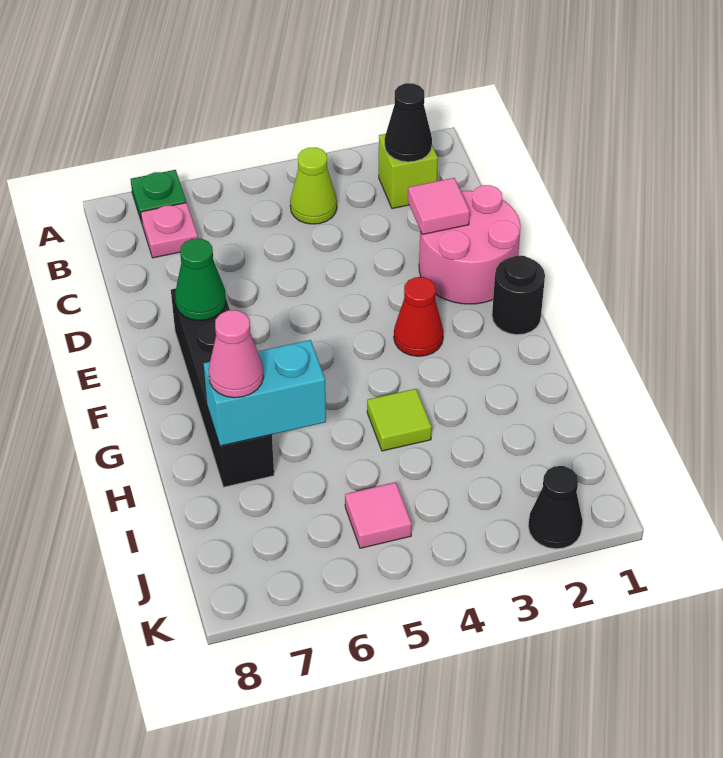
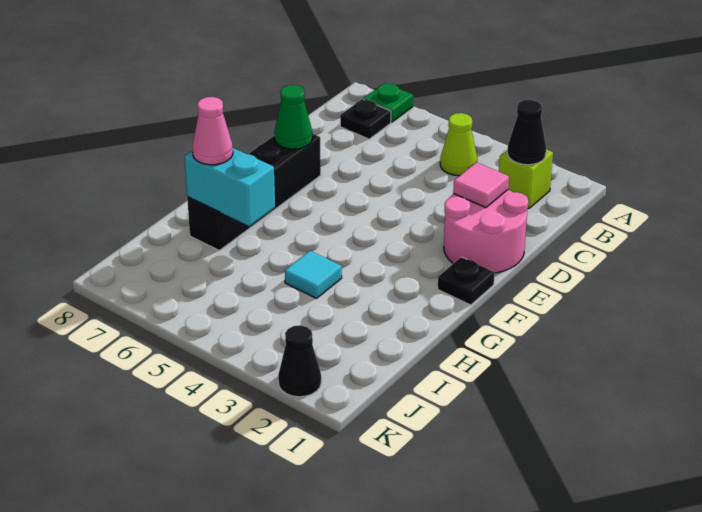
pink 1x1 plate [141,203,198,258] -> black 1x1 plate [340,99,391,139]
black 1x1 round brick [492,256,545,335] -> black 1x1 plate [438,257,495,305]
red 1x1 cone [394,277,443,356] -> none
lime 1x1 tile [367,389,432,451] -> cyan 1x1 tile [285,251,342,298]
pink 1x1 tile [345,482,412,548] -> none

